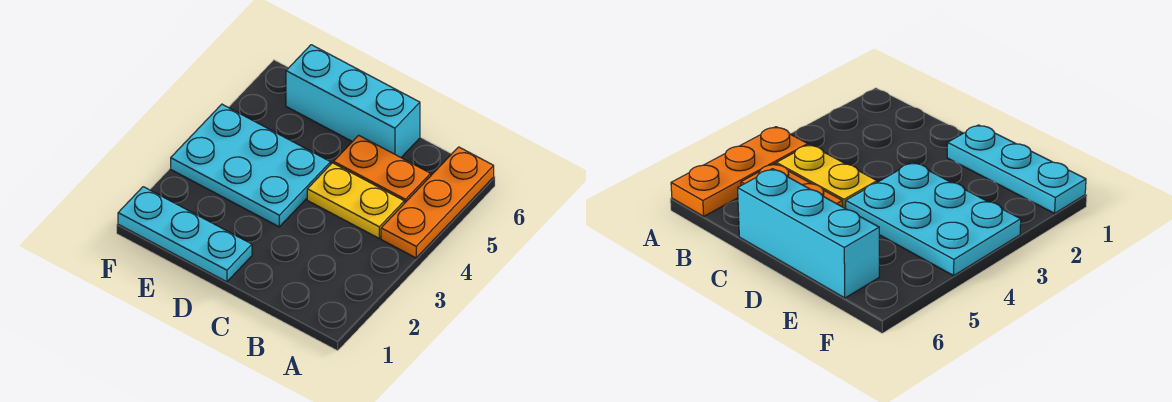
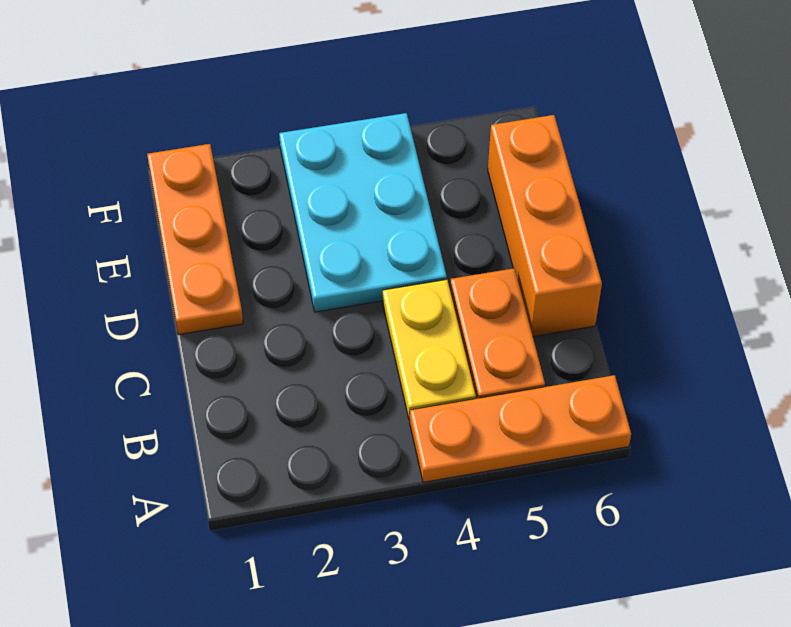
cyan 1x3 brick [286,45,420,157] -> orange 1x3 brick [488,115,602,337]
cyan 1x3 plate [118,187,252,282] -> orange 1x3 plate [147,144,243,335]

